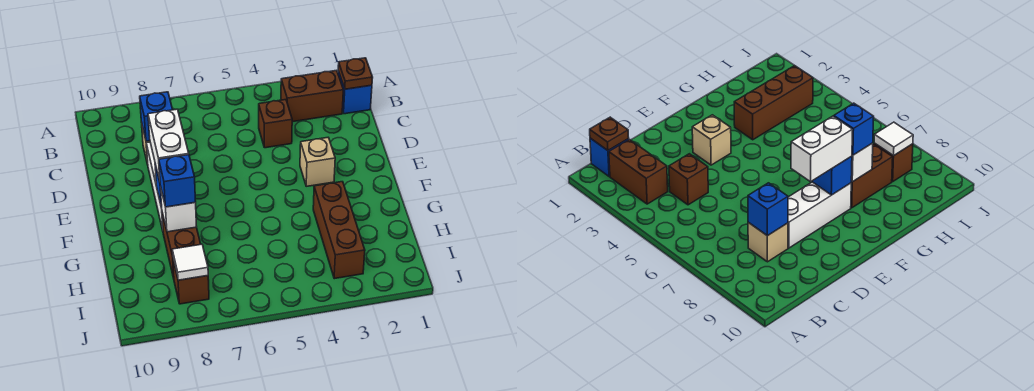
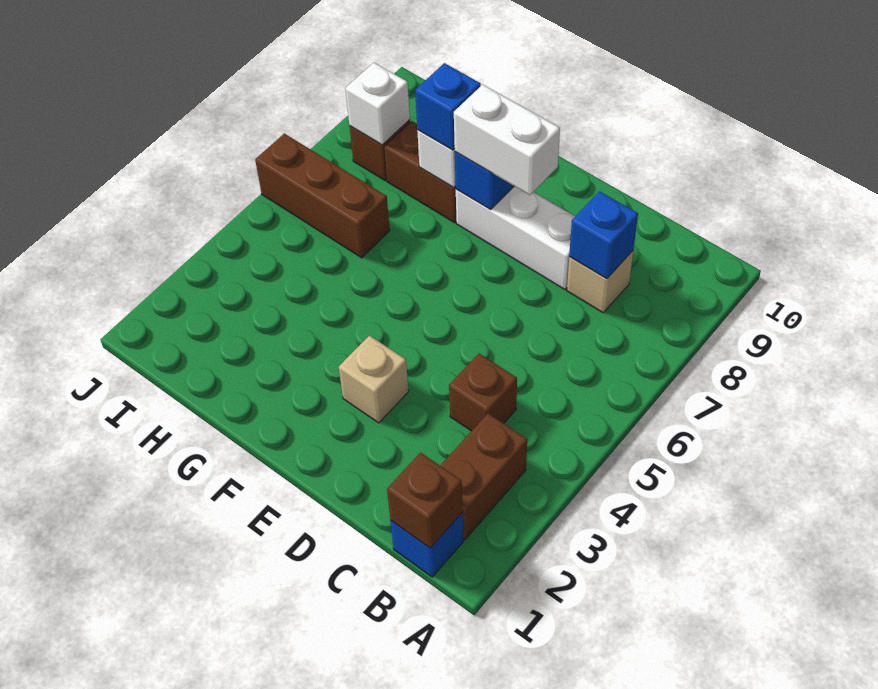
brown 1x1 plate [338,58,373,89] -> brown 1x1 brick [387,453,463,548]
brown 1x3 brick [313,182,365,279] -> brown 1x3 brick moved to [255,134,390,258]
white 1x1 tile [172,244,208,280] -> white 1x1 brick [345,63,410,145]

